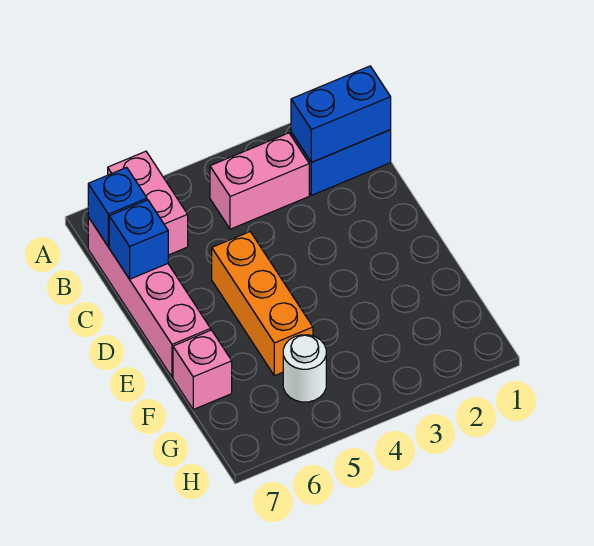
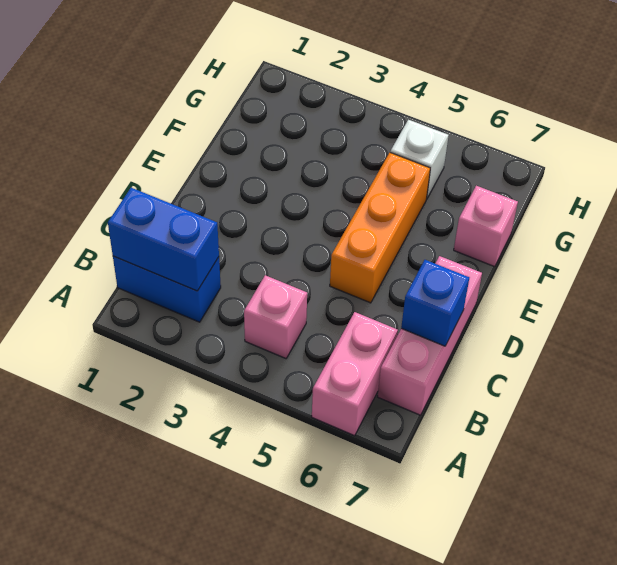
pink 1x2 brick [210,133,309,229] -> pink 1x1 brick [244,275,307,359]
pink 1x4 brick [88,217,211,377] -> pink 1x3 brick [378,256,482,415]
blue 1x1 brick [88,167,147,247] -> none
white 1x1 round brick [283,335,326,402] -> white 1x1 brick [390,120,449,199]

